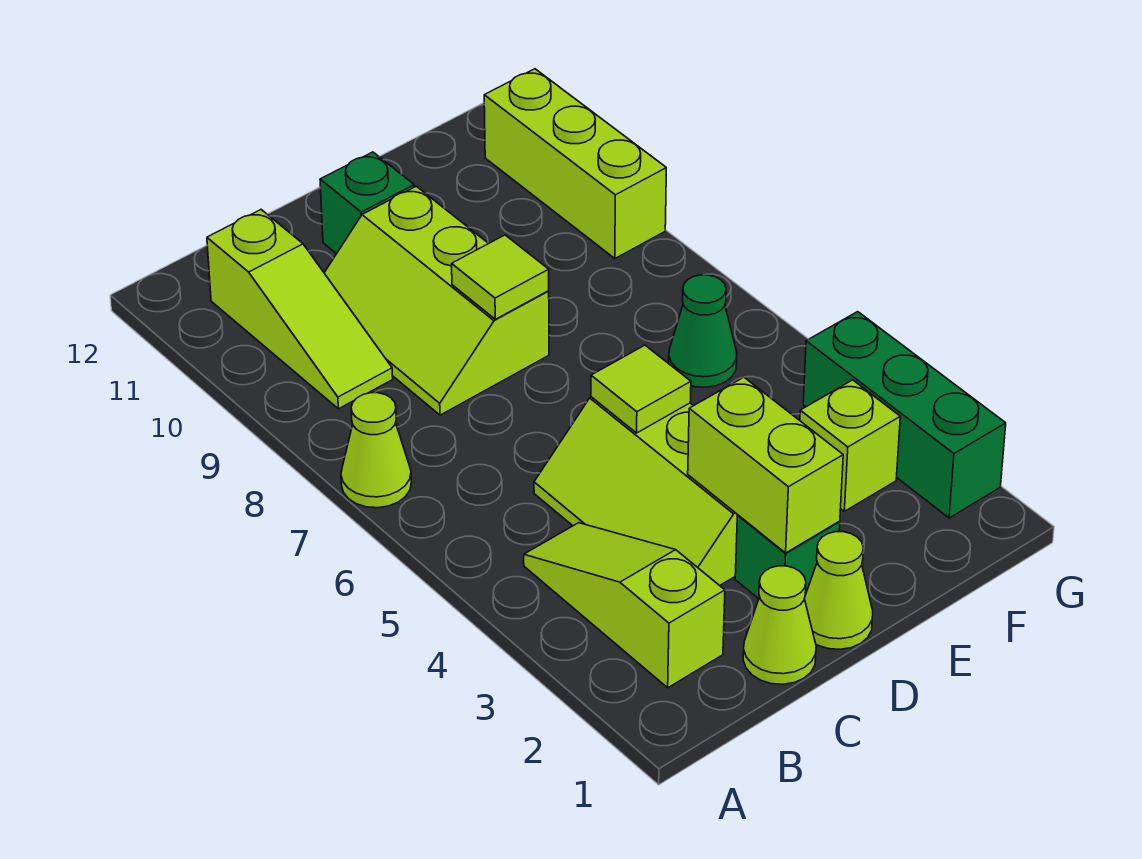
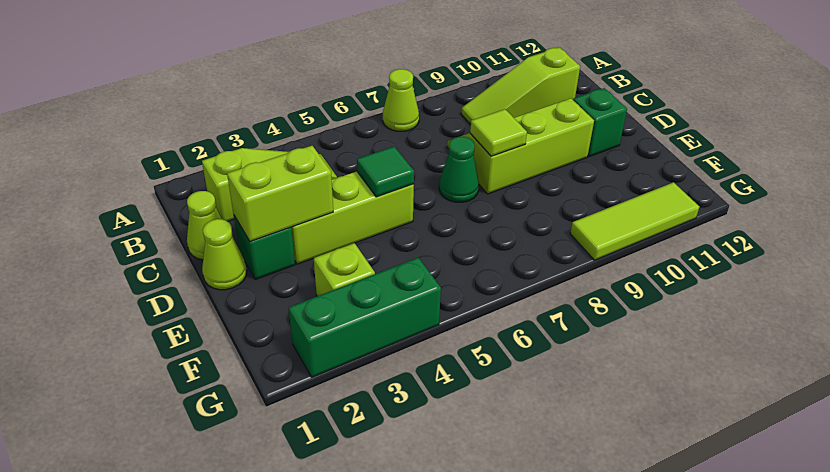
lime 1x1 tile [591,345,691,433] -> green 1x1 tile [357,147,414,197]
green 1x1 cone [669,275,737,387] -> green 1x1 cone moved to [439,137,479,202]
lime 1x3 brick [484,69,666,258] -> lime 1x3 tile [570,182,699,260]

